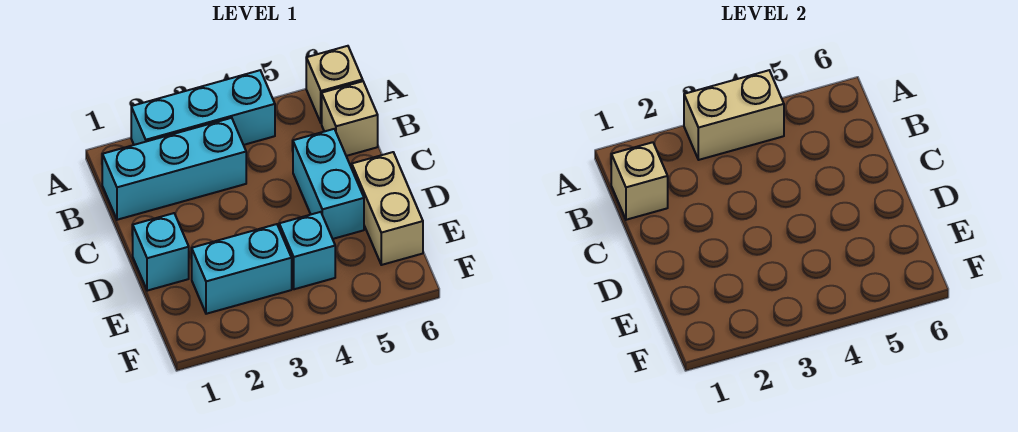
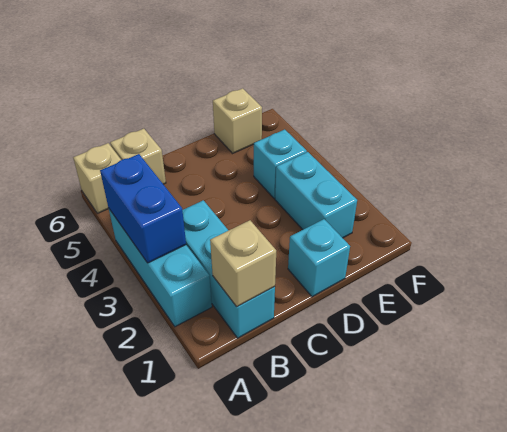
tan 1x2 brick [684,70,784,160] -> blue 1x2 brick [100,154,186,263]
cyan 1x2 brick [293,129,364,239] -> none
tan 1x2 brick [352,152,423,265] -> tan 1x1 brick [213,88,262,153]

